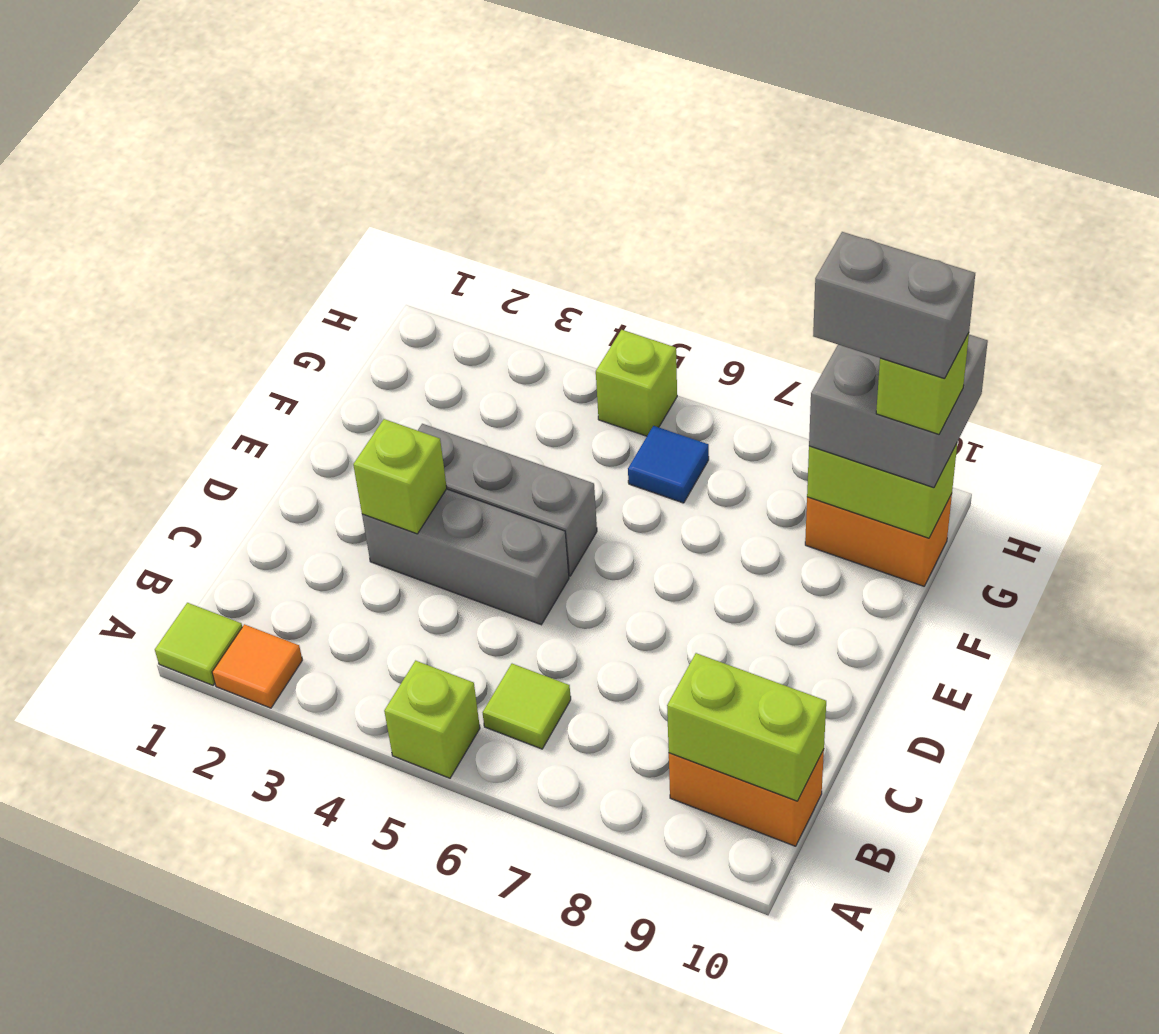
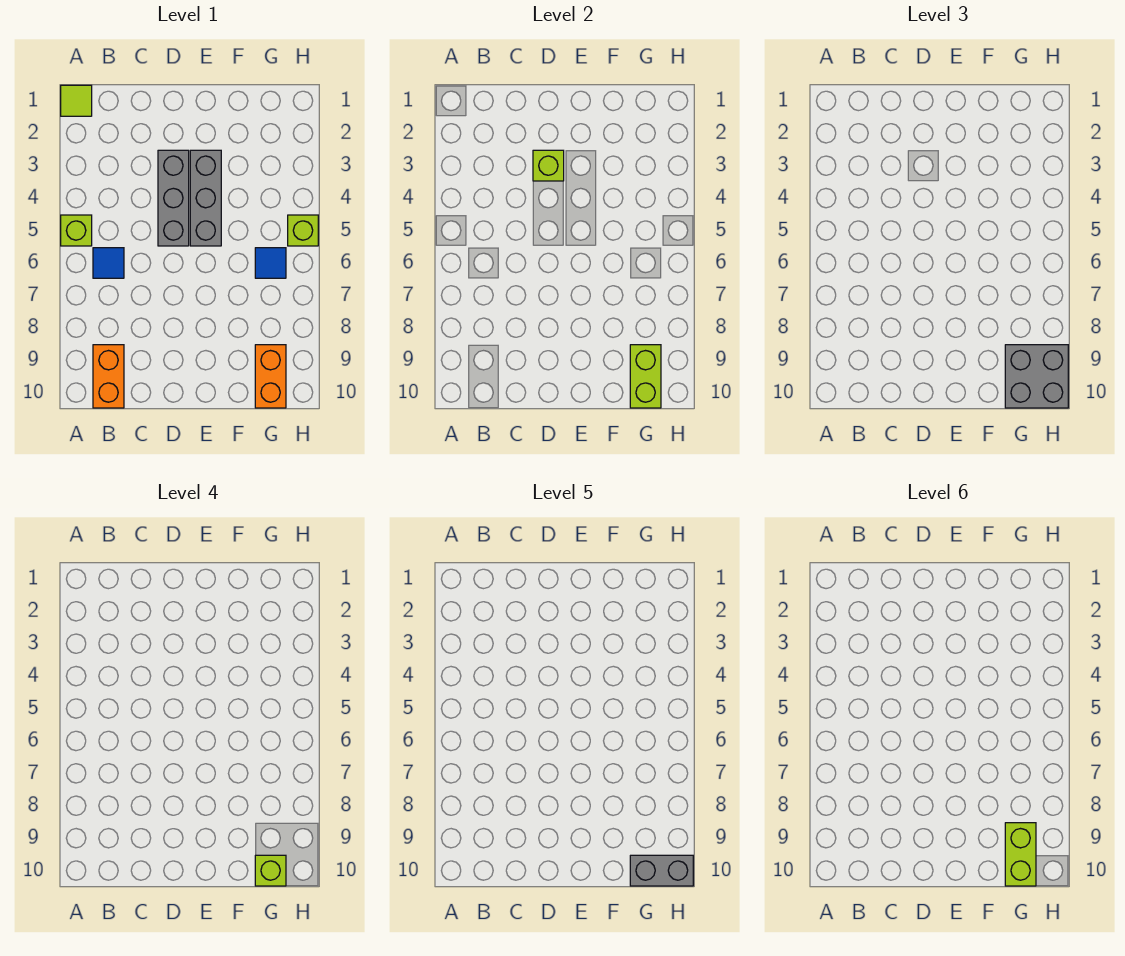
orange 1x1 tile [212,624,302,708] -> none
lime 1x1 tile [483,664,571,749] -> blue 1x1 tile [93,248,124,278]
lime 1x2 brick [667,653,826,801] -> lime 1x2 brick moved to [1005,823,1036,886]
grey 1x2 brick [813,232,975,379] -> grey 1x2 brick turned to [630,855,693,886]

